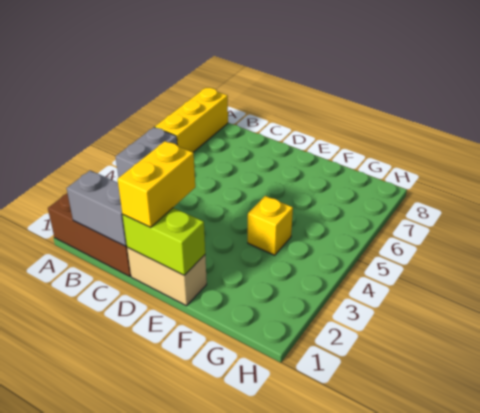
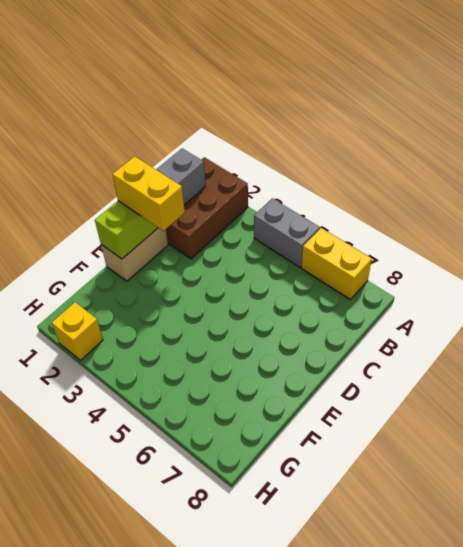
yellow 1x3 brick [155,88,228,152] -> yellow 1x2 brick [301,228,372,299]
yellow 1x1 brick [248,196,293,255] -> yellow 1x1 brick moved to [52,302,103,360]

